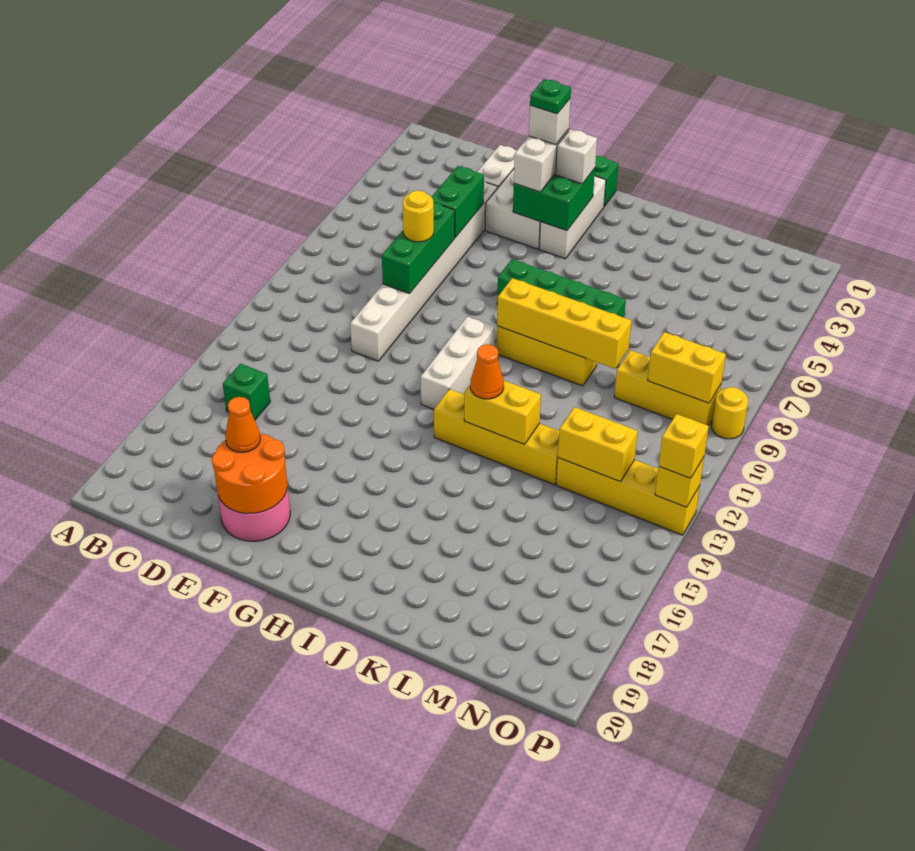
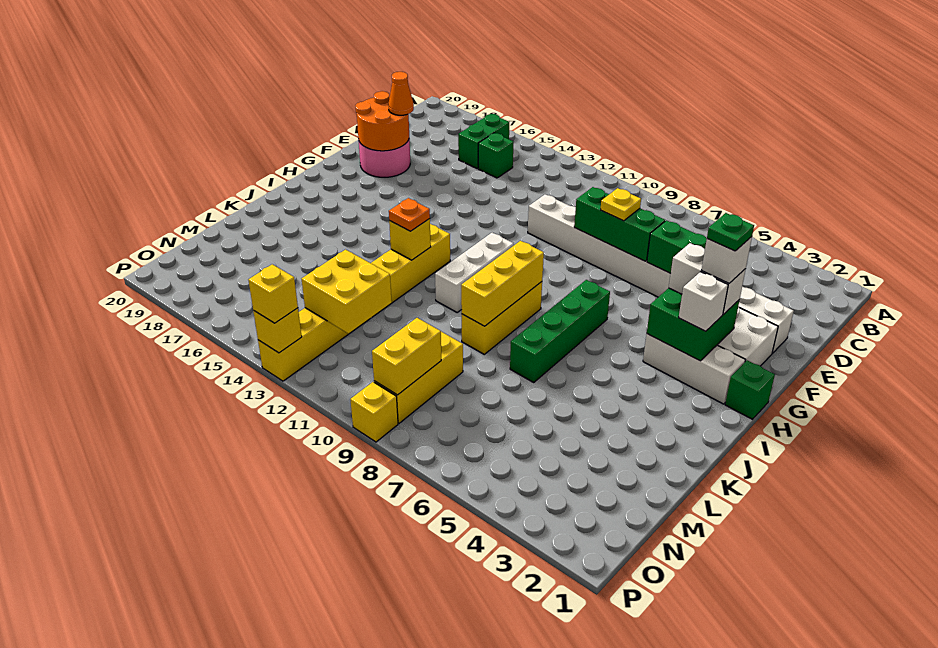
none -> green 1x2 brick [458,114,509,168]
yellow 1x1 round brick [403,190,434,242] -> yellow 1x1 plate [600,188,641,221]
white 1x3 brick [420,316,495,409] -> white 1x3 brick turned to [435,233,514,312]
yellow 1x4 brick [497,278,631,369] -> yellow 1x3 brick [461,241,544,326]
yellow 1x2 brick [464,381,541,444] -> yellow 1x1 brick [389,219,431,260]
orange 1x1 cone [470,344,504,399] -> orange 1x1 plate [389,198,430,231]
yellow 1x2 brick [558,407,638,482] -> yellow 2x2 brick [302,250,392,334]
yellow 1x1 round brick [711,387,748,439] -> yellow 1x1 brick [350,382,398,442]

